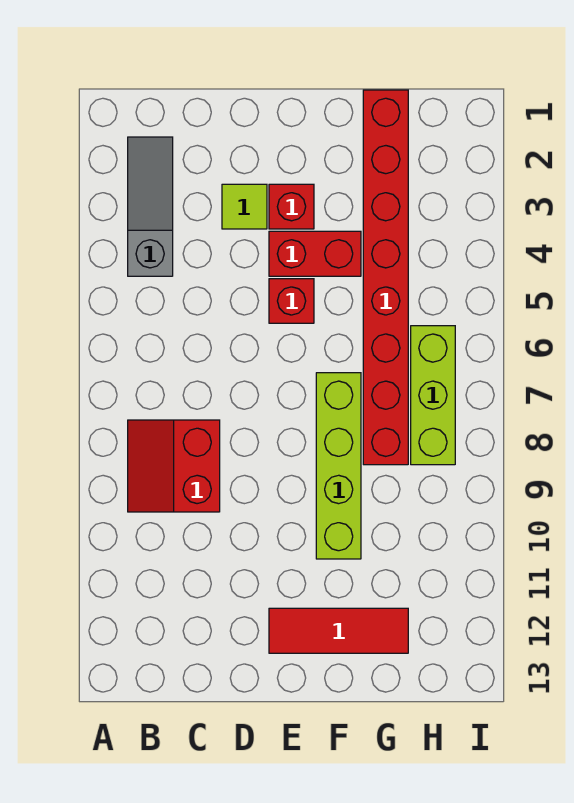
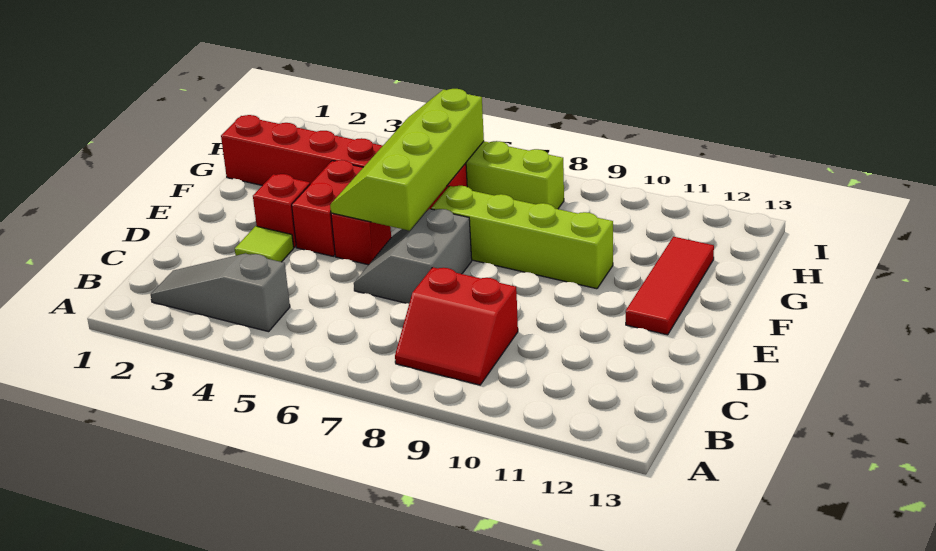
none -> grey 2x2 slope [354,209,472,304]
none -> lime 2x4 slope [330,89,484,231]
red 1x8 brick [363,90,408,465] -> red 1x6 brick [221,115,467,211]

